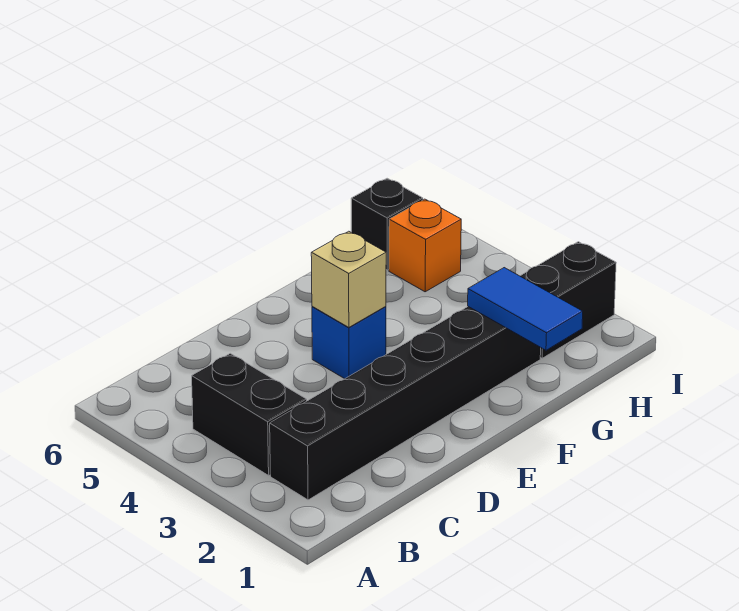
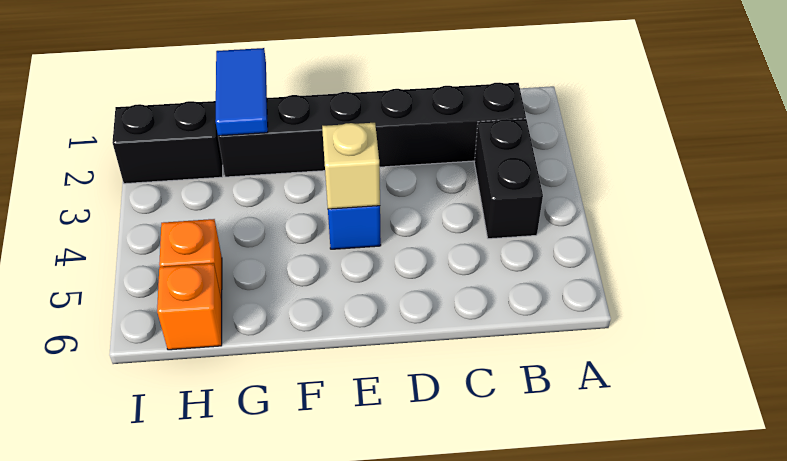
black 1x1 brick [351,178,423,270] -> orange 1x1 brick [157,263,222,350]

